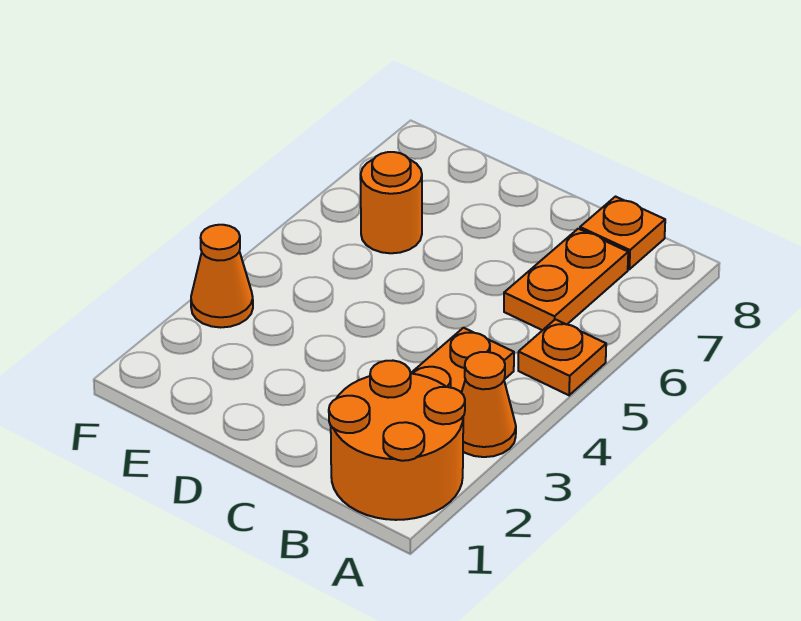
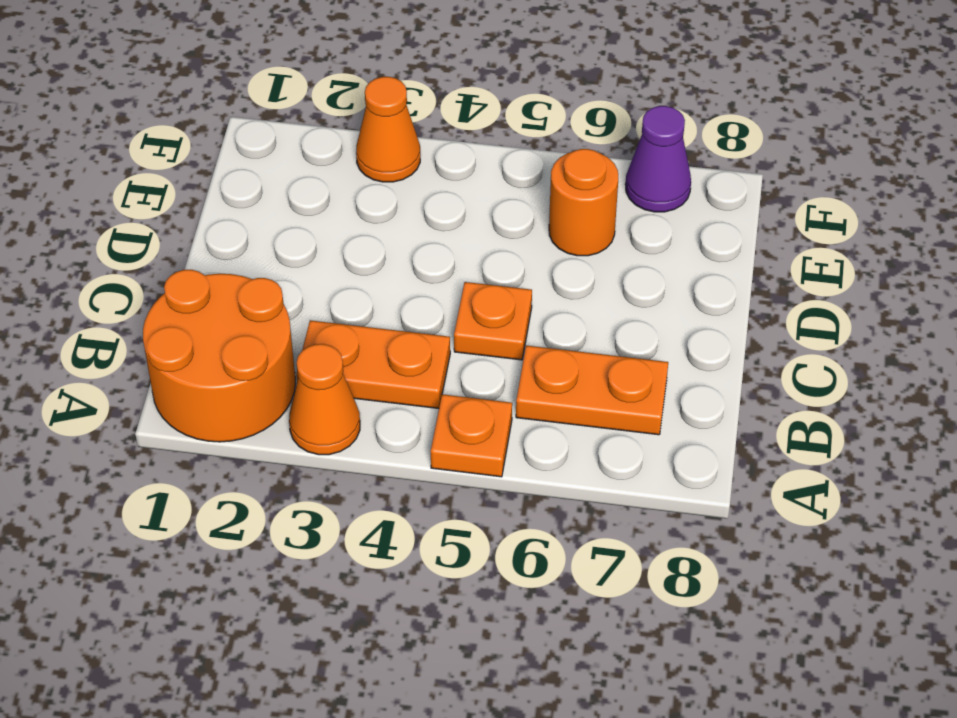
orange 1x1 plate [580,197,665,269] -> orange 1x1 plate moved to [454,282,532,360]
none -> purple 1x1 cone [625,106,691,212]

